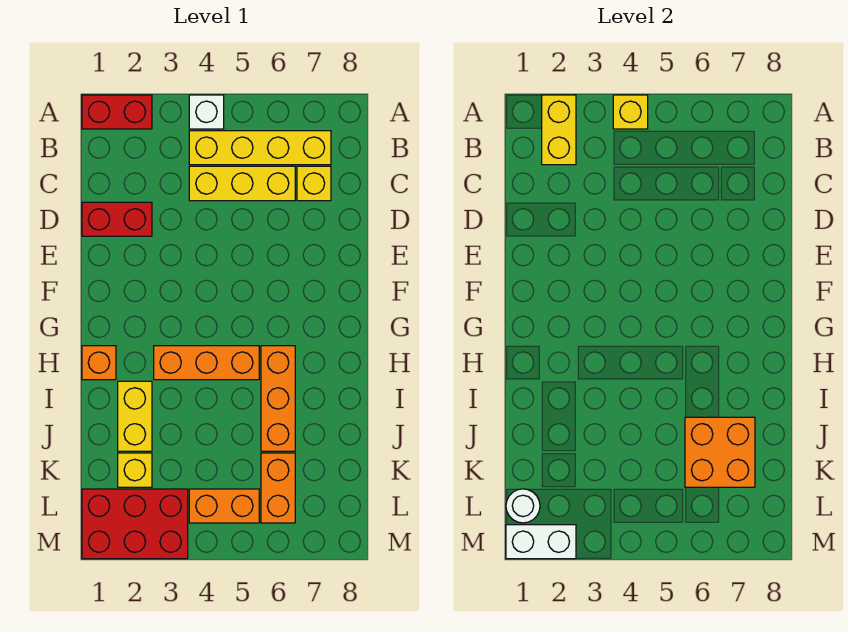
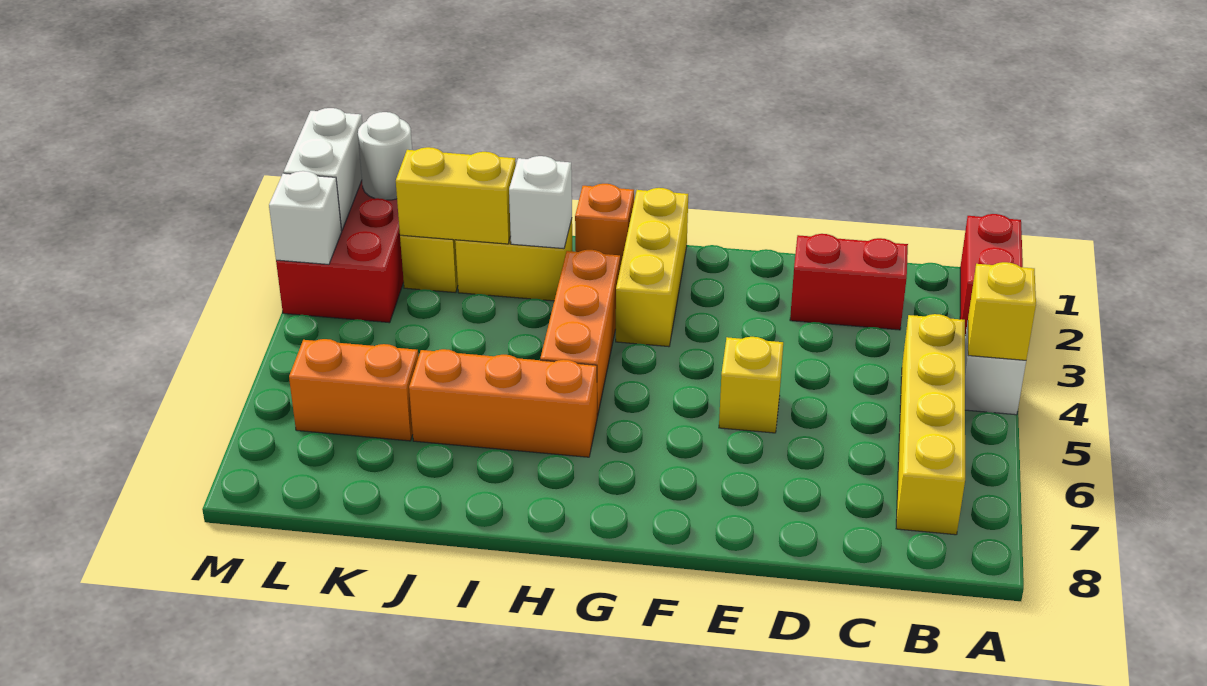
yellow 1x2 brick [542,95,576,165] -> yellow 1x2 brick moved to [396,147,516,244]
yellow 1x3 brick [189,166,295,201] -> yellow 1x3 brick moved to [616,188,688,347]
yellow 1x1 brick [297,166,331,201] -> yellow 1x1 brick moved to [719,337,783,433]
red 1x2 brick [82,202,152,236] -> red 1x2 brick turned to [790,234,908,330]
none -> white 1x1 brick [509,156,572,249]
orange 2x2 brick [685,417,755,487] -> none
orange 1x2 brick [189,489,259,523] -> none
none -> white 1x1 brick [269,171,342,264]

